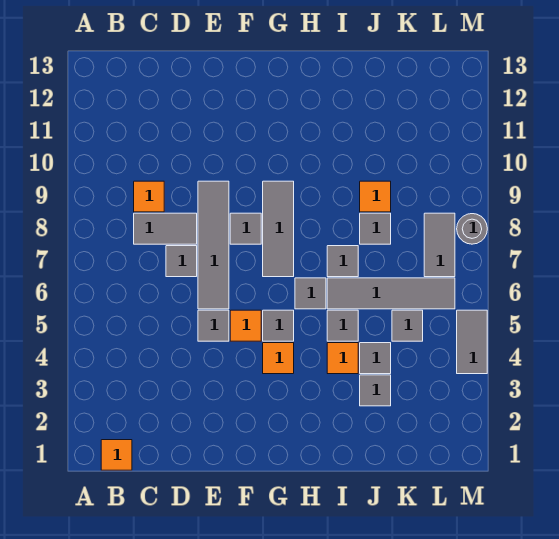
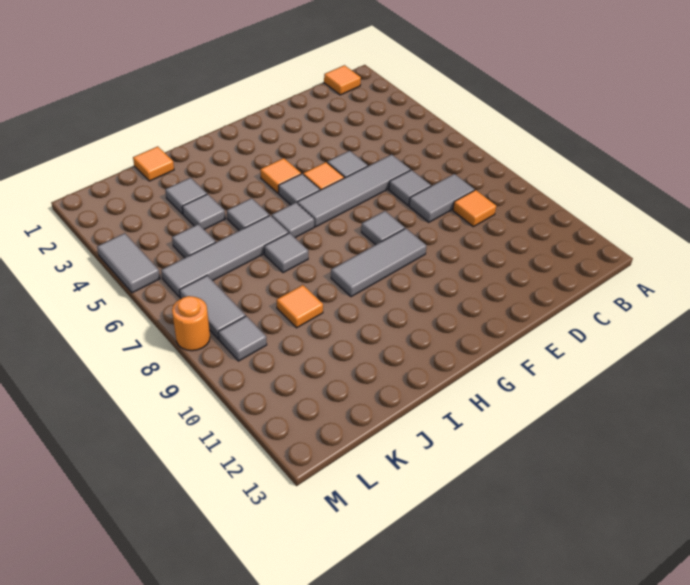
grey 1x4 tile [198,181,229,309] -> grey 1x4 tile turned to [297,154,410,227]
grey 1x3 tile [263,181,294,277] -> grey 1x3 tile turned to [331,228,426,297]
orange 1x1 tile [327,343,358,374] -> orange 1x1 tile moved to [133,146,174,181]
grey 1x1 tile [360,213,391,244] -> grey 1x1 tile moved to [218,316,267,361]
grey 1x1 round brick [457,214,487,244] -> orange 1x1 round brick [172,296,210,351]

